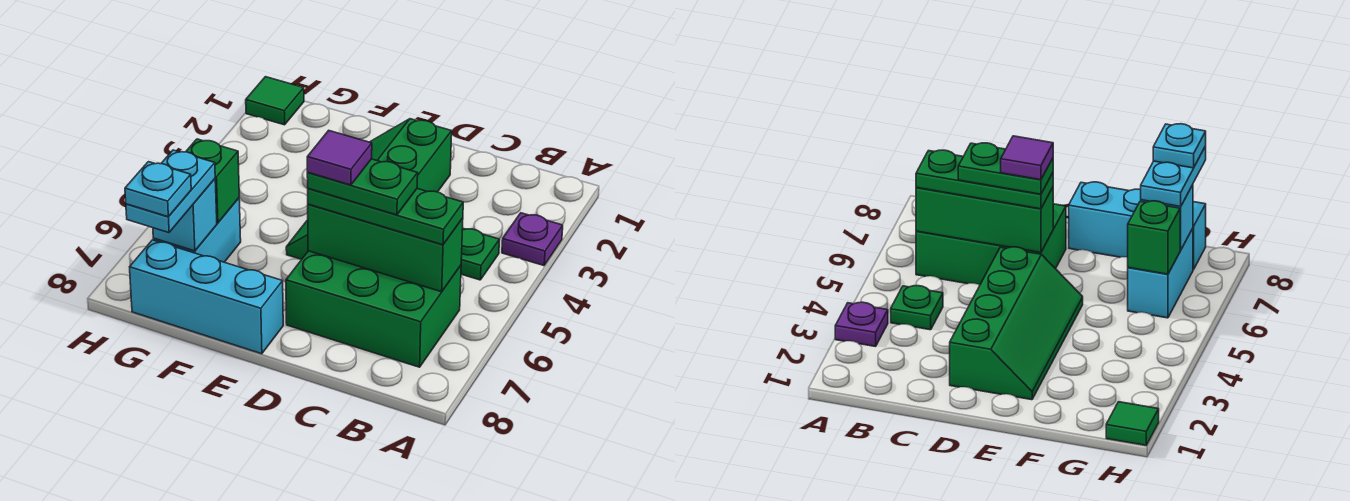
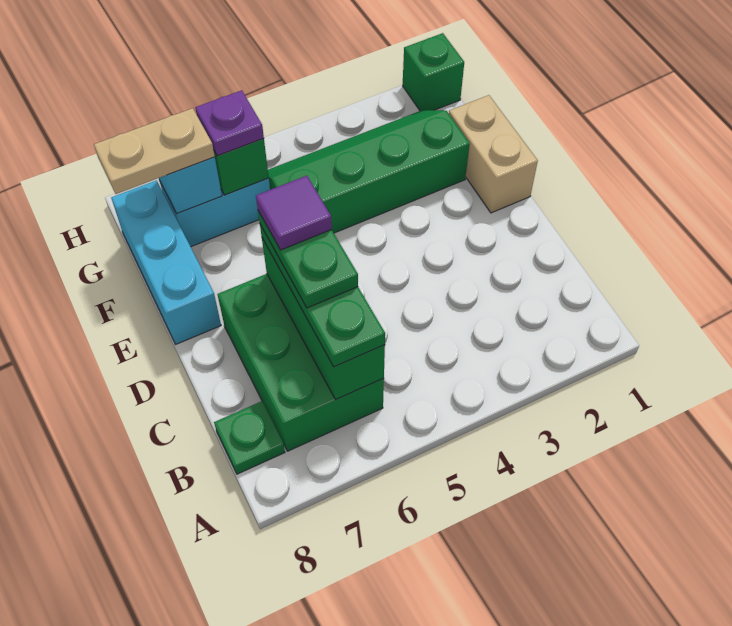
purple 1x1 plate [502,213,563,266] -> purple 1x1 plate moved to [195,90,264,156]
green 1x1 plate [461,228,499,280] -> green 1x1 plate moved to [214,401,285,474]
green 2x4 slope [286,119,452,259] -> green 2x4 slope moved to [268,110,470,233]
none -> tan 1x2 brick [449,95,538,213]
cyan 1x2 plate [126,150,215,233] -> tan 1x2 plate [94,108,215,194]
cyan 1x1 plate [125,162,191,217] -> none
green 1x1 tile [246,77,304,125] -> green 1x1 brick [403,33,464,111]

